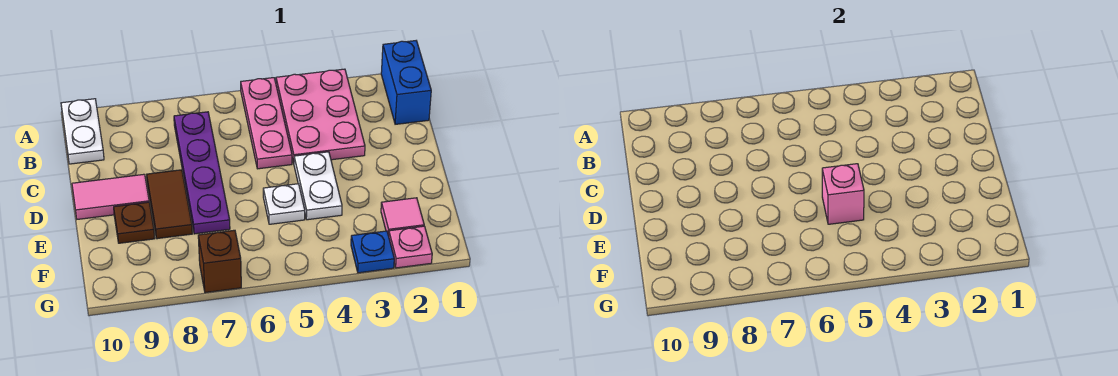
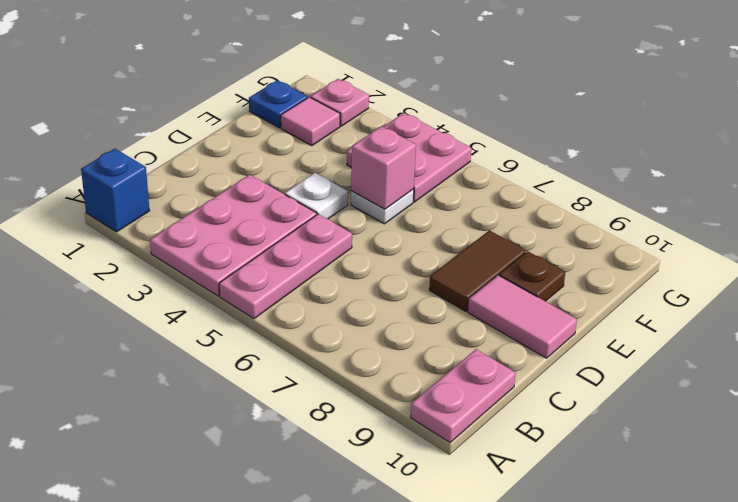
blue 1x2 brick [381,41,431,124] -> blue 1x1 brick [81,149,150,232]
white 1x2 plate [61,99,104,164] -> pink 1x2 plate [411,349,516,443]
purple 1x4 plate [174,112,230,234] -> none
white 1x2 plate [294,152,342,220] -> white 1x1 plate [285,173,348,219]
none -> pink 2x2 plate [347,113,471,202]
blue 1x1 plate [351,231,394,273] -> blue 1x1 plate moved to [249,80,308,128]
brown 1x1 brick [198,230,241,293] -> none

